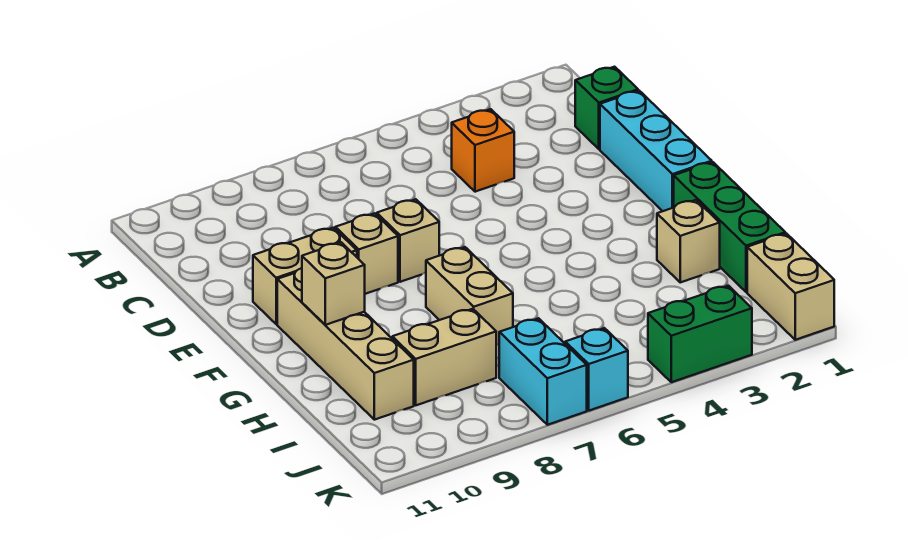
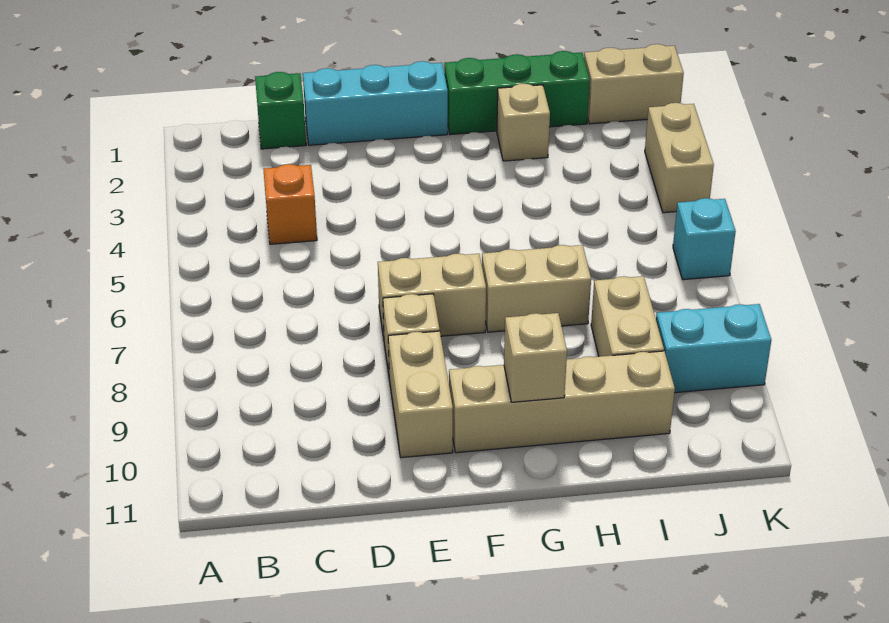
tan 1x1 brick [377,199,439,282] -> tan 1x2 brick [378,254,486,338]
cyan 1x2 brick [499,318,587,425] -> cyan 1x2 brick moved to [656,304,771,393]
green 1x2 brick [648,286,752,382] -> tan 1x2 brick [645,103,714,213]

